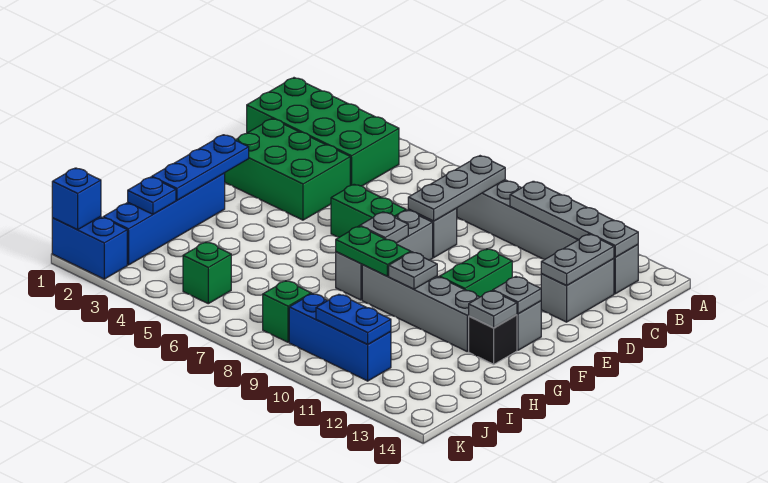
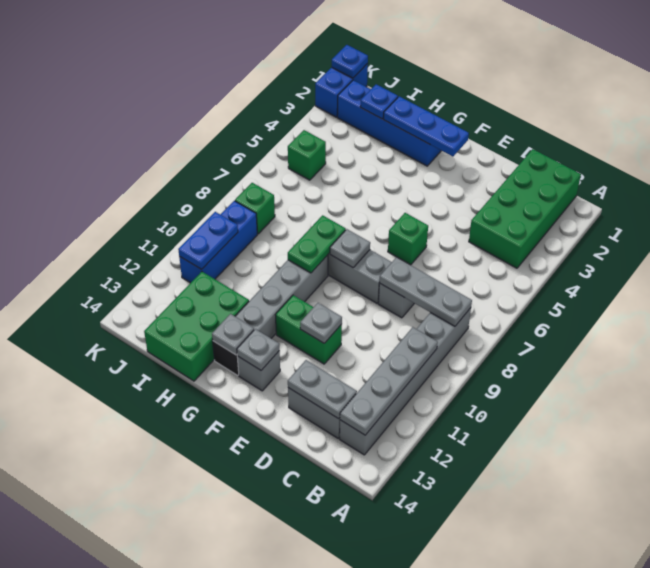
green 2x3 brick [225,119,350,220] -> green 2x3 brick moved to [144,272,249,381]
green 1x2 brick [331,184,406,237] -> green 1x1 brick [388,213,428,265]
grey 1x1 plate [389,252,437,289] -> grey 1x1 plate moved to [300,303,342,343]
blue 1x1 brick [52,168,101,230] -> blue 1x1 plate [332,45,368,78]

